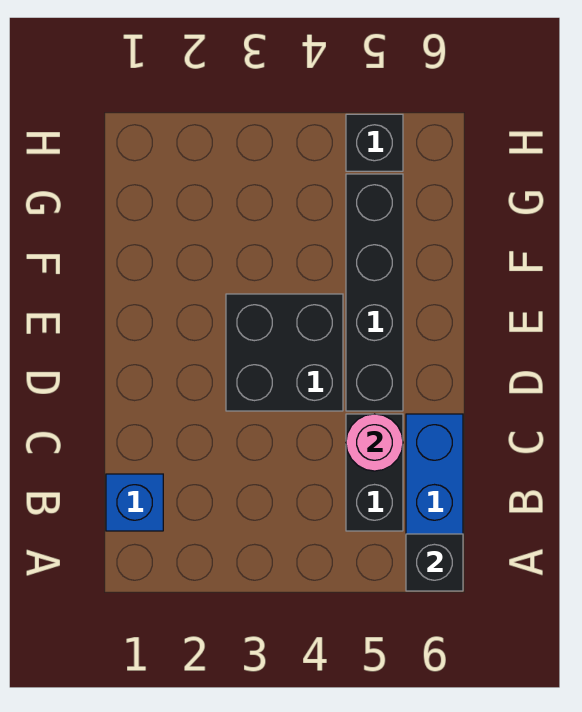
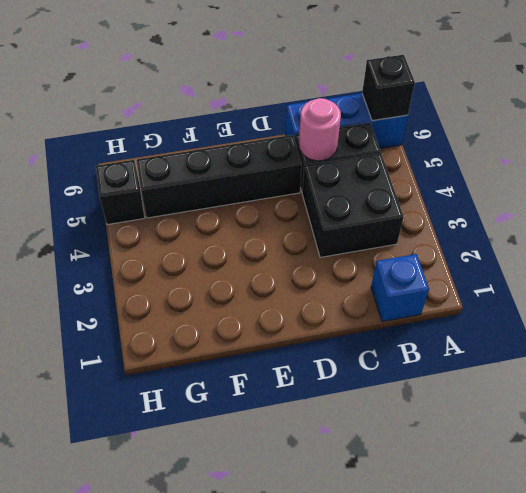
black 2x2 brick [226,294,343,411] -> black 2x2 brick moved to [302,153,404,257]

